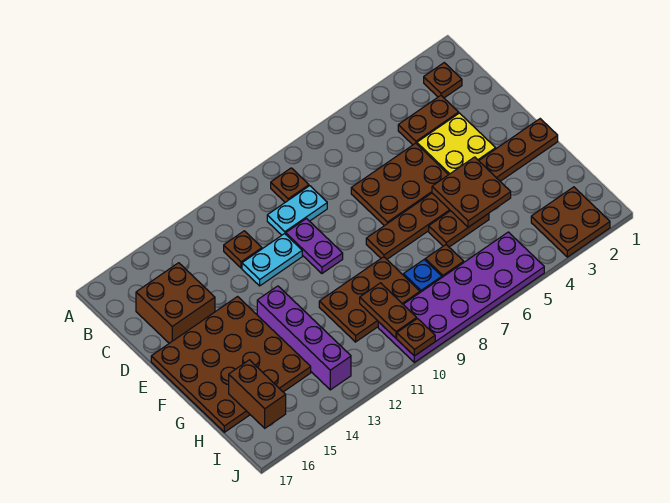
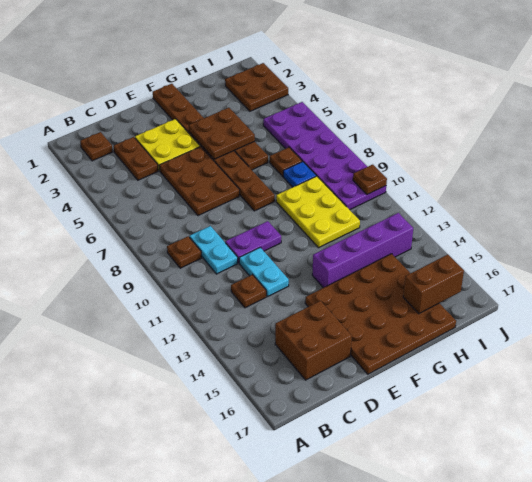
brown 2x3 plate [319,257,420,342] -> yellow 2x3 plate [276,176,360,248]
brown 1x2 plate [360,283,417,338] -> none

